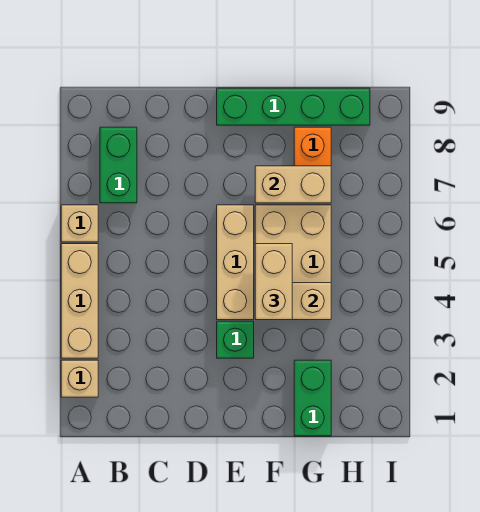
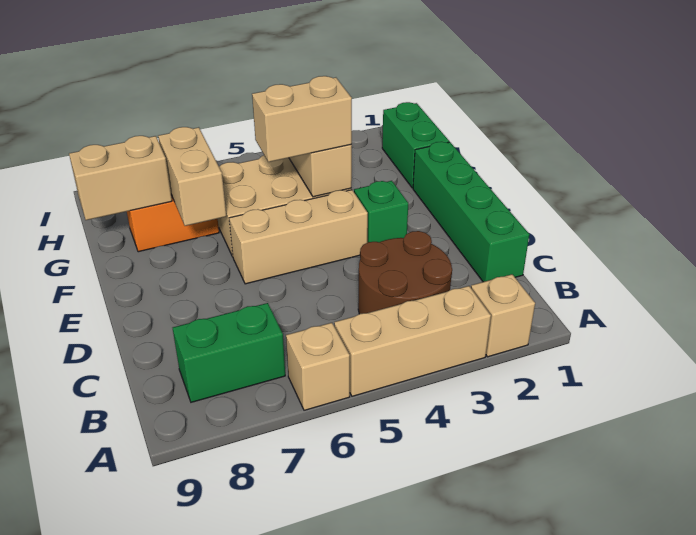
none -> brown 2x2 round brick [358,231,452,314]
green 1x4 brick [217,88,370,125] -> green 1x4 brick moved to [413,142,529,282]
green 1x2 brick [294,360,331,436] -> green 1x2 brick turned to [382,102,449,188]
none -> tan 1x2 brick [69,136,172,220]

